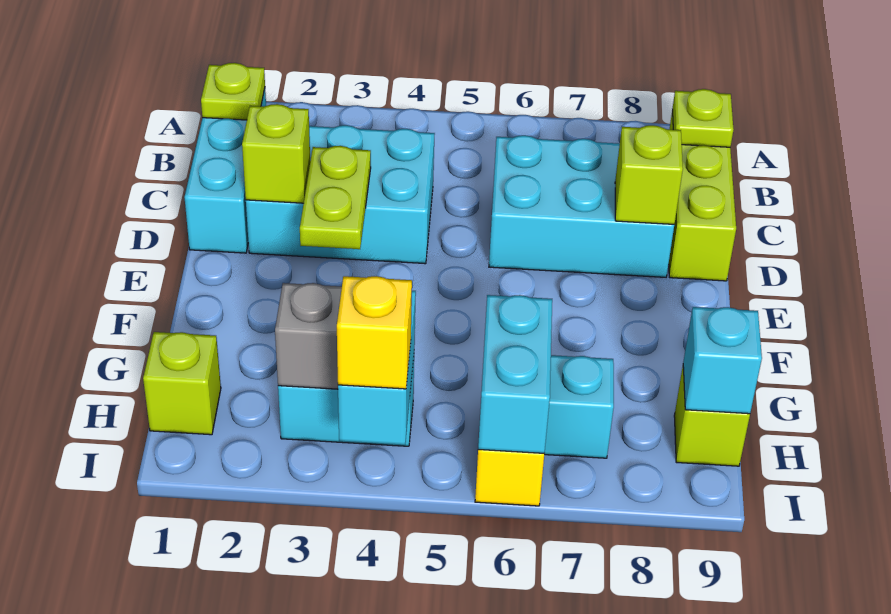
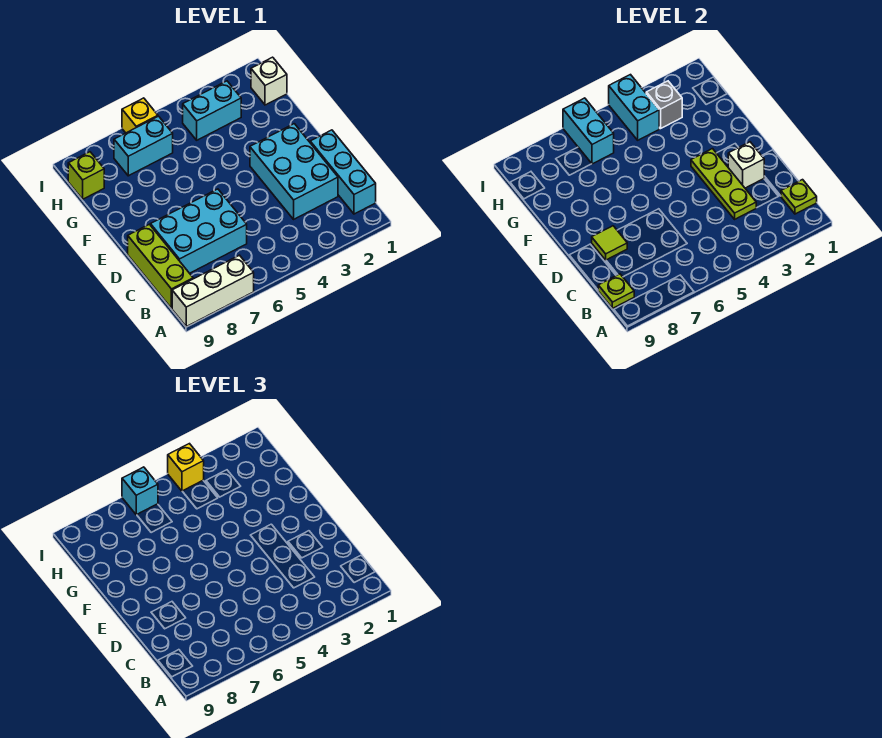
none -> white 1x3 brick [172,255,254,327]
cyan 2x3 brick [246,125,435,264] -> cyan 2x3 brick turned to [250,124,338,219]
lime 1x1 brick [242,104,310,203] -> white 1x1 brick [728,142,764,188]
lime 1x2 plate [300,146,371,249] -> lime 1x3 plate [691,149,756,219]
lime 1x1 brick [615,125,683,224] -> lime 1x1 tile [592,226,627,260]
lime 1x1 brick [143,332,221,435] -> white 1x1 brick [251,57,287,105]
cyan 1x1 brick [683,307,762,414] -> cyan 1x1 brick moved to [122,467,158,515]

